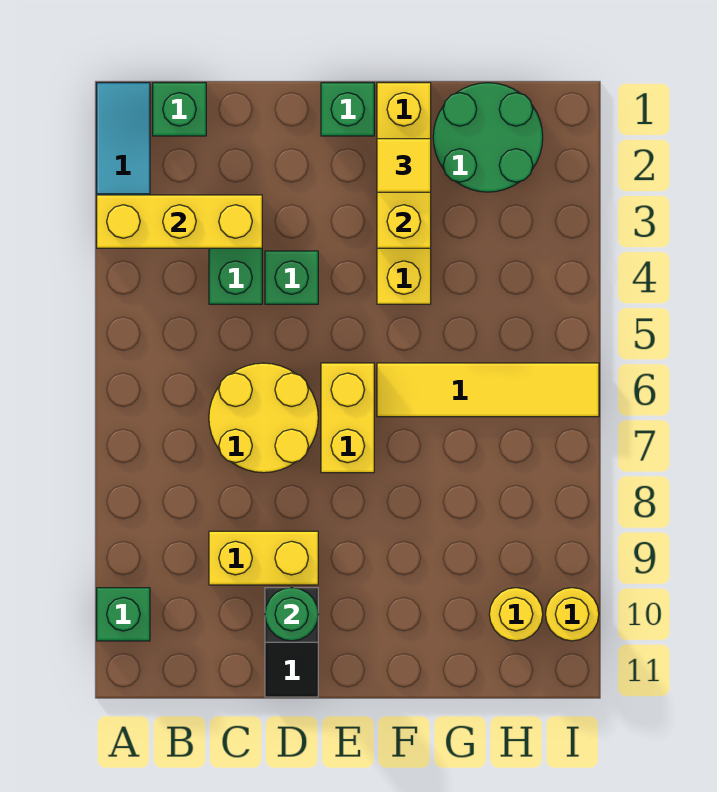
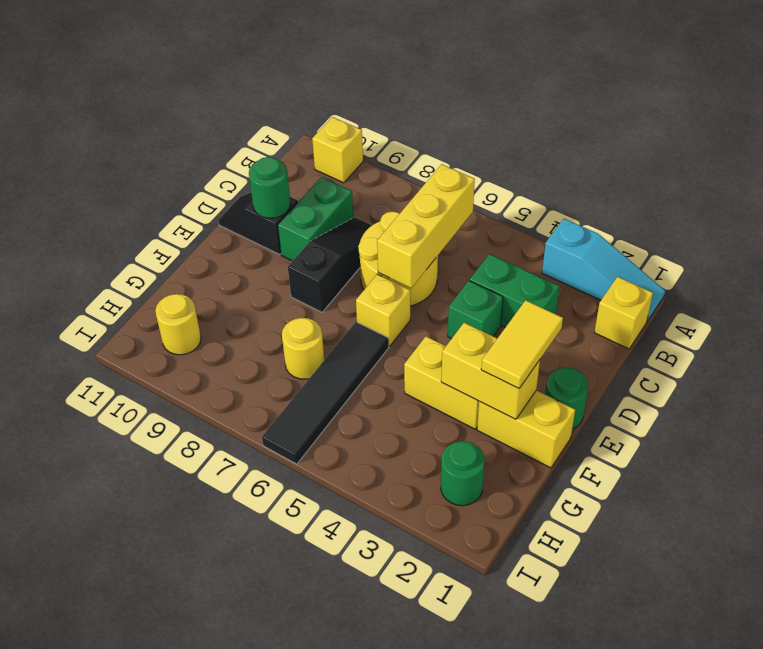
yellow 1x3 brick [97,195,262,248] -> yellow 1x3 brick moved to [377,164,475,288]
green 1x1 brick [97,588,150,641] -> yellow 1x1 brick [312,117,363,183]
green 1x1 brick [153,83,206,136] -> yellow 1x1 brick [594,277,653,349]
none -> black 1x3 slope [288,217,372,312]
yellow 1x2 brick [209,531,318,585] -> green 1x2 brick [278,177,353,261]
green 1x1 brick [321,83,374,136] -> green 1x1 round brick [545,368,588,429]
yellow 1x2 brick [321,363,374,473] -> yellow 1x1 brick [356,274,410,346]
yellow 1x1 tile [377,139,431,192] -> yellow 1x2 tile [481,300,563,388]
yellow 1x4 tile [377,363,599,417] -> black 1x4 tile [262,322,389,464]
green 2x2 round brick [433,83,543,192] -> green 1x1 round brick [441,441,485,506]
yellow 1x1 round brick [545,588,599,641] -> yellow 1x1 round brick moved to [282,318,324,379]

